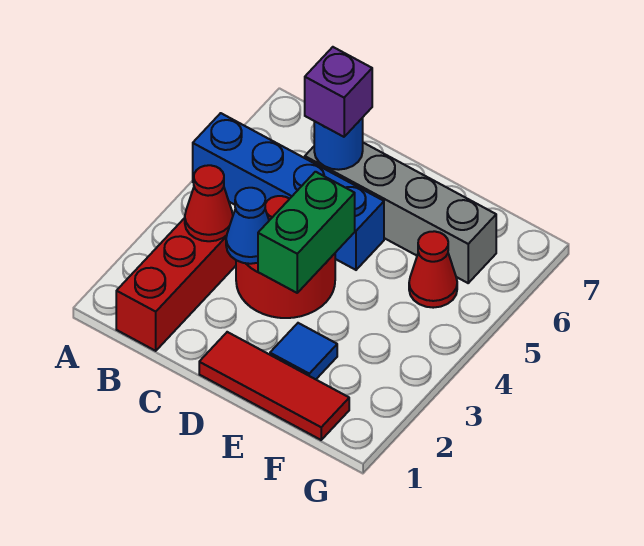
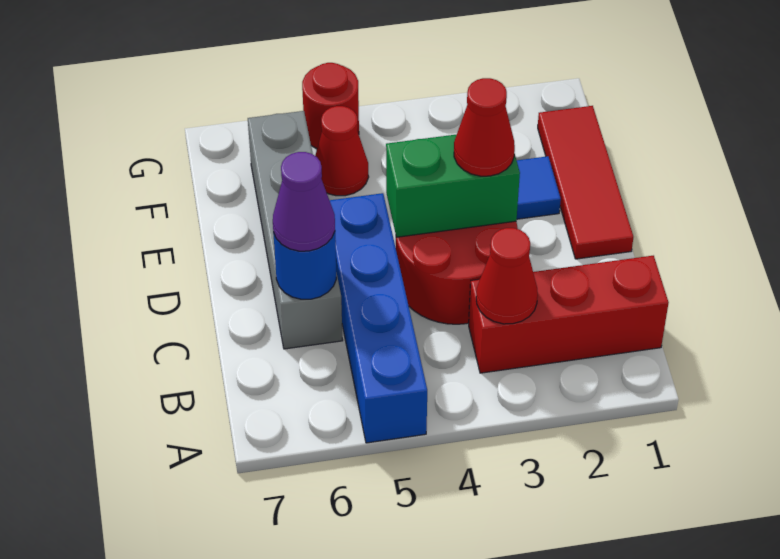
blue 1x1 cone [226,188,269,264] -> none
purple 1x1 brick [305,47,372,137] -> purple 1x1 cone [273,152,335,251]
none -> red 1x1 cone [454,78,515,176]
none -> red 1x1 round brick [302,63,359,149]

